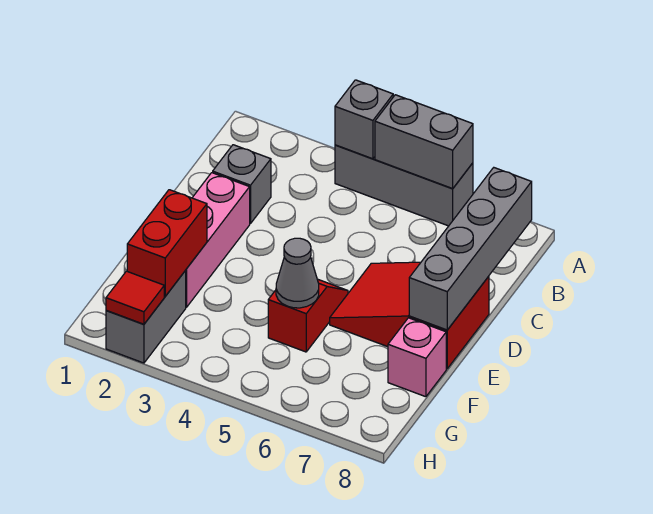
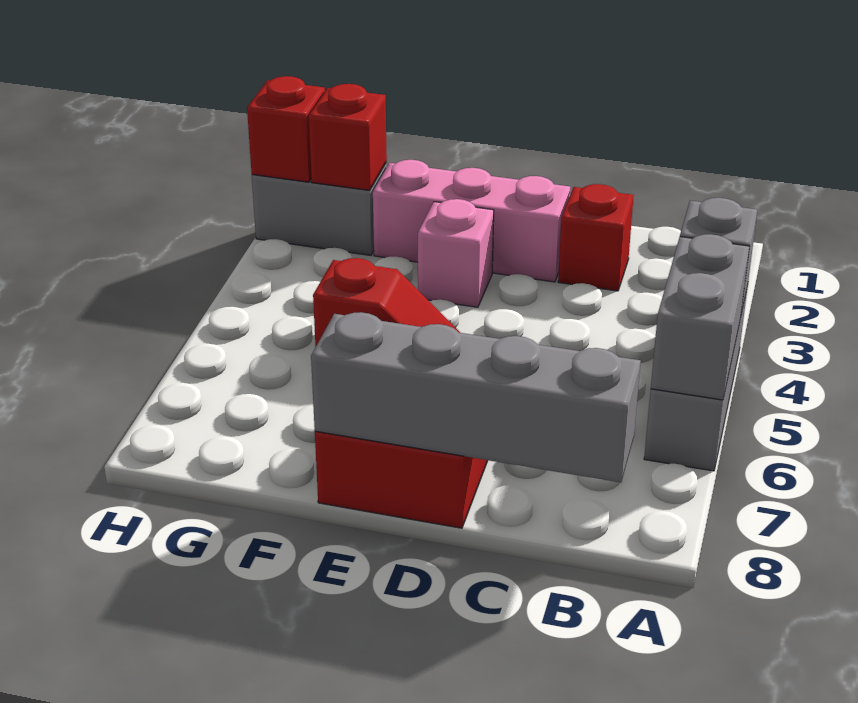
grey 1x1 brick [213,145,271,224] -> red 1x1 brick [558,184,634,291]
red 1x2 brick [127,190,207,296] -> red 1x1 brick [309,84,387,190]
grey 1x1 cone [276,238,319,308] -> none
pink 1x1 brick [388,318,446,397] -> pink 1x1 brick moved to [418,199,494,307]
red 1x1 tile [106,271,164,324] -> red 1x1 brick [247,76,325,182]

